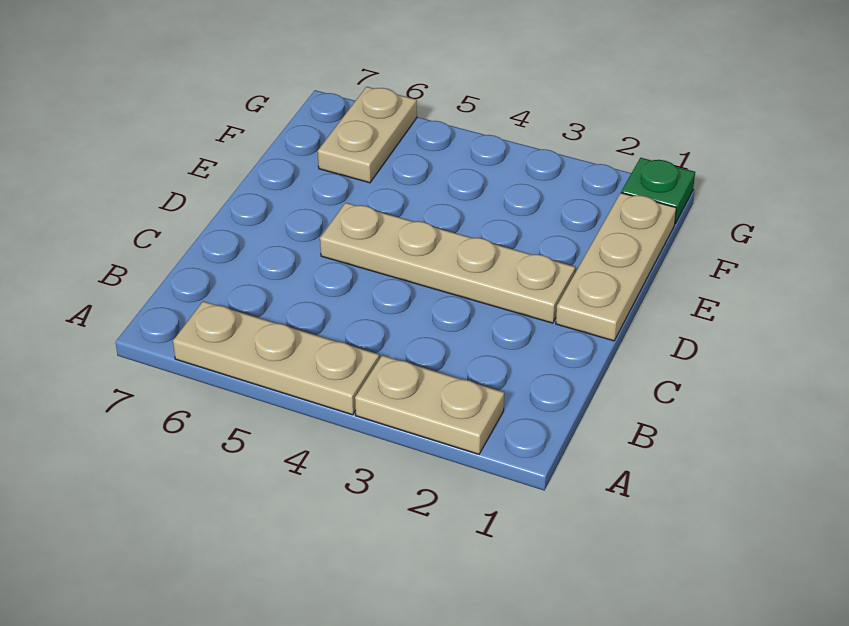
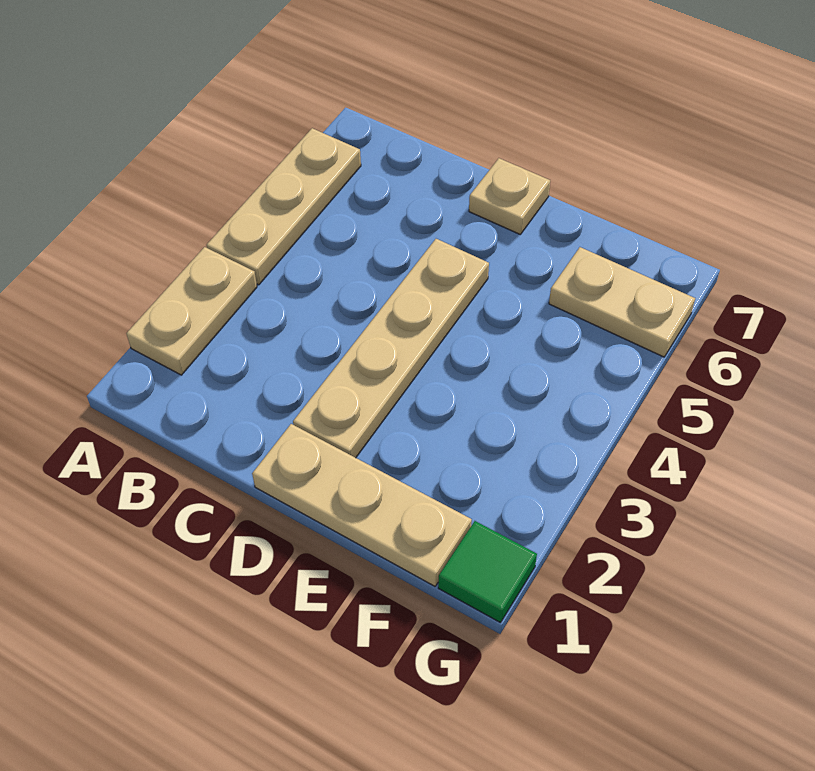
none -> tan 1x1 plate [469,158,550,234]
green 1x1 plate [621,158,695,224] -> green 1x1 tile [438,521,537,623]

